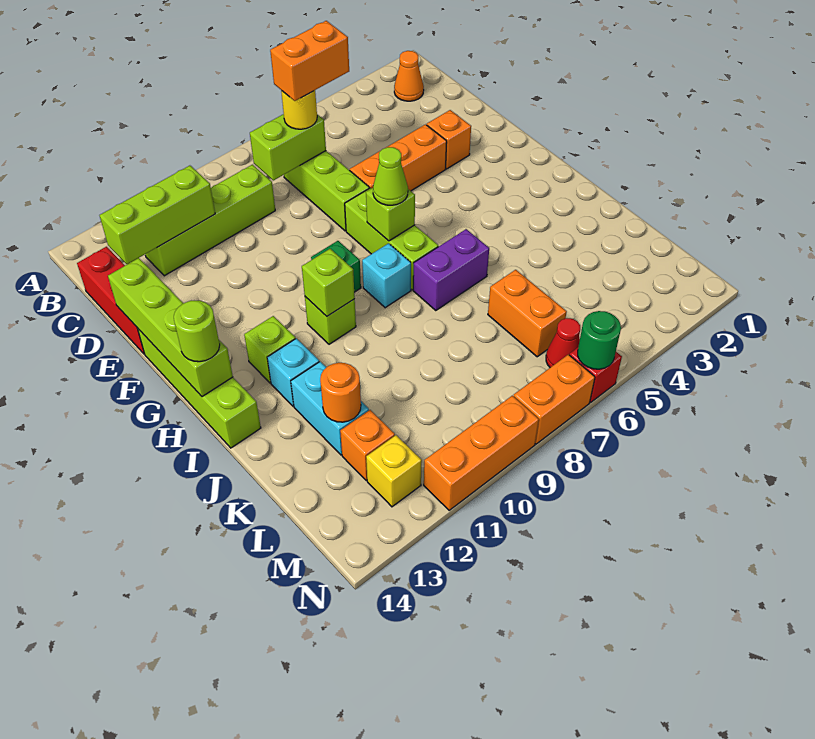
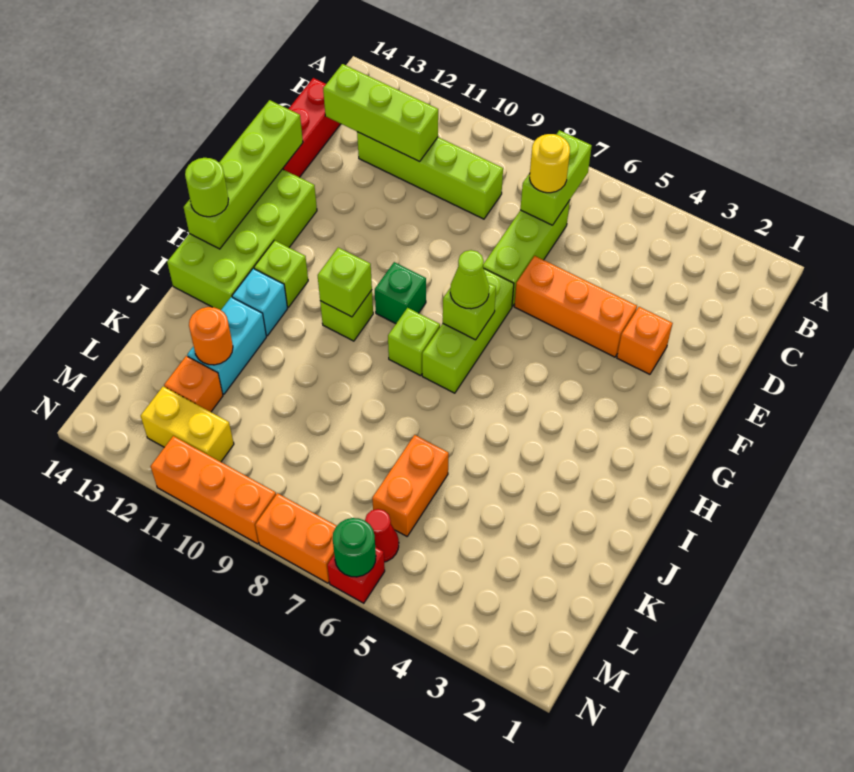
orange 1x1 cone [394,51,424,101] -> none
orange 1x2 brick [270,21,349,101] -> none
lime 1x2 brick [250,114,326,180] -> lime 1x2 brick turned to [520,130,592,225]
lime 1x4 brick [137,328,261,448] -> lime 2x4 brick [167,169,317,310]
cyan 1x1 brick [362,243,411,308] -> lime 1x1 brick [388,308,440,376]
purple 1x2 brick [413,229,489,310] -> none
yellow 1x1 brick [366,435,422,507] -> yellow 1x2 brick [141,387,234,462]

